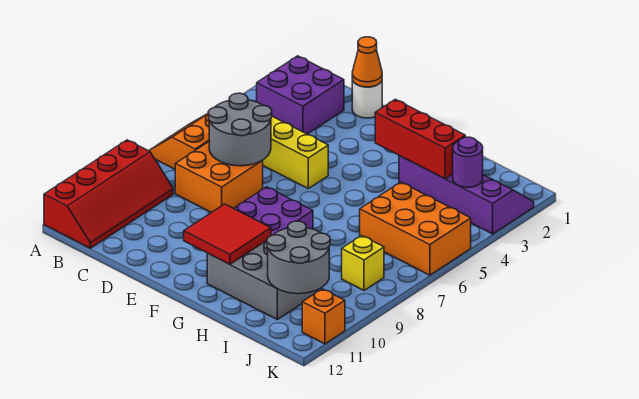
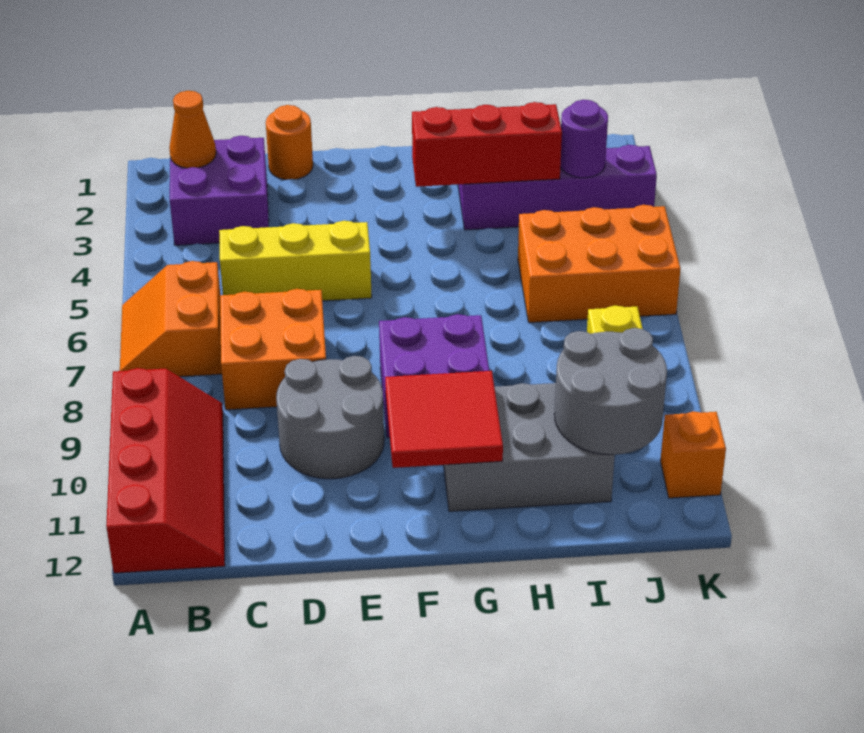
grey 2x2 round brick [208,93,272,166] -> grey 2x2 round brick moved to [276,356,384,479]
white 1x1 round brick [352,80,382,118] -> orange 1x1 round brick [266,105,313,180]
orange 1x1 cone [352,37,382,87] -> orange 1x1 cone moved to [169,91,216,168]

